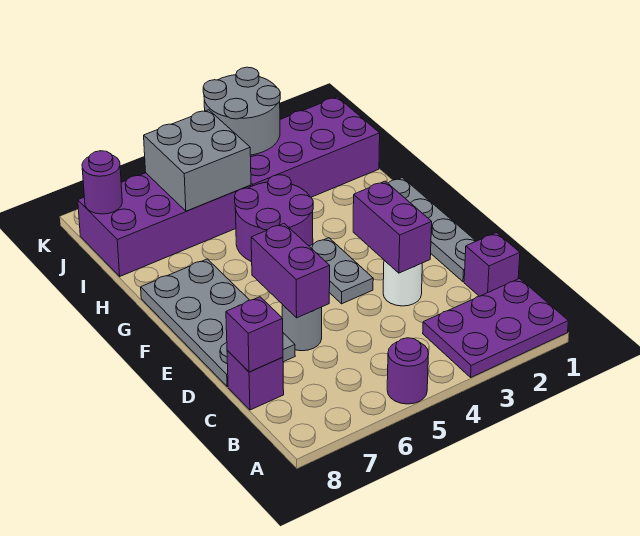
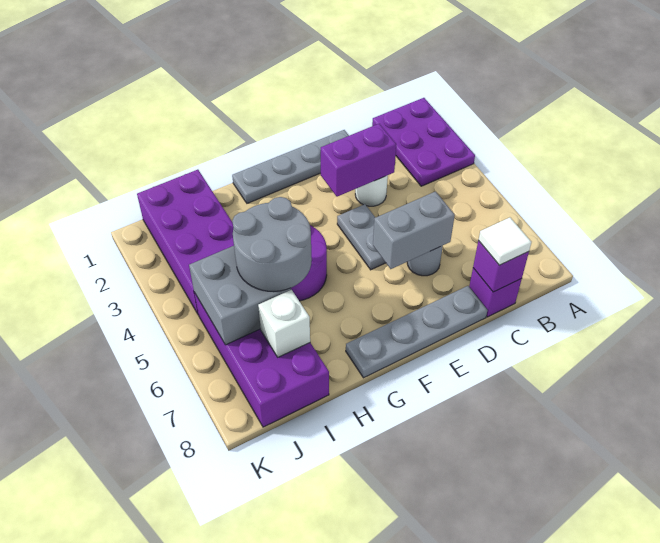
purple 1x1 round brick [387,338,429,404] -> none
purple 1x1 brick [464,233,520,296] -> none
none -> white 1x1 tile [478,217,531,265]
purple 1x2 brick [251,224,330,318] -> grey 1x2 brick [373,191,455,269]
grey 2x4 plate [141,259,295,387] -> grey 1x4 plate [346,286,488,378]
grey 1x2 plate [309,238,373,304] -> grey 1x2 plate turned to [337,204,386,270]
none -> white 1x1 brick [258,290,310,357]
grey 2x2 round brick [203,67,280,155] -> grey 2x2 round brick moved to [232,197,312,291]
purple 1x1 round brick [82,151,122,214] -> none

